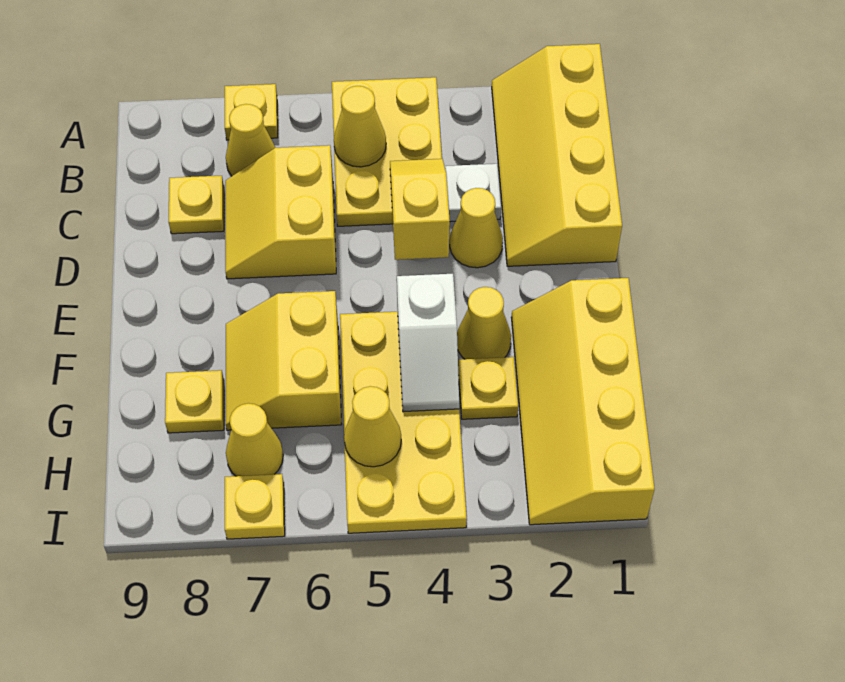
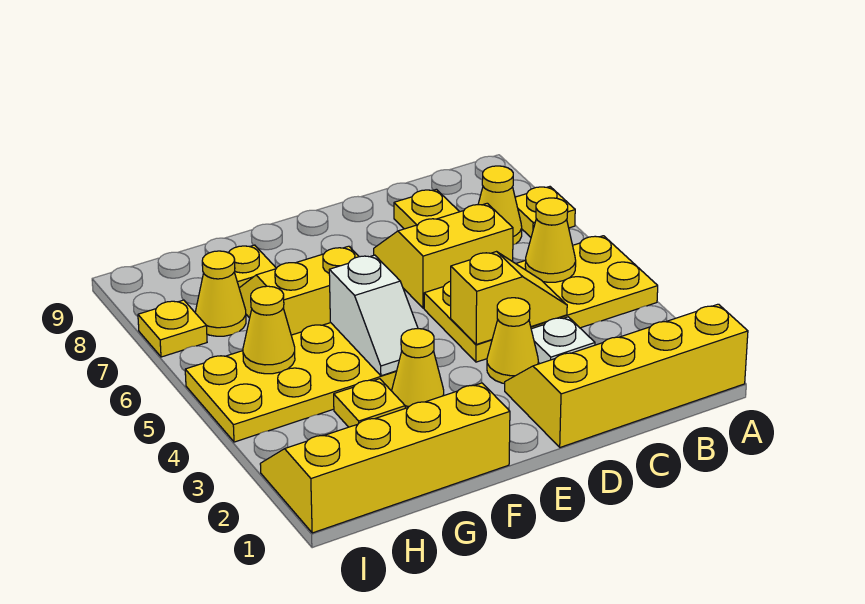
yellow 2x3 plate [332,77,442,226] -> yellow 2x4 plate [424,236,658,362]
white 1x2 slope [397,274,459,412] -> white 1x2 slope turned to [329,255,418,376]

